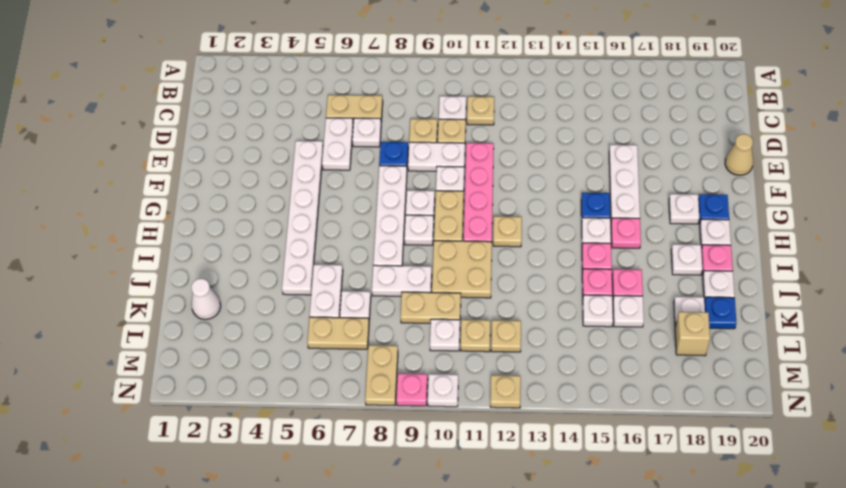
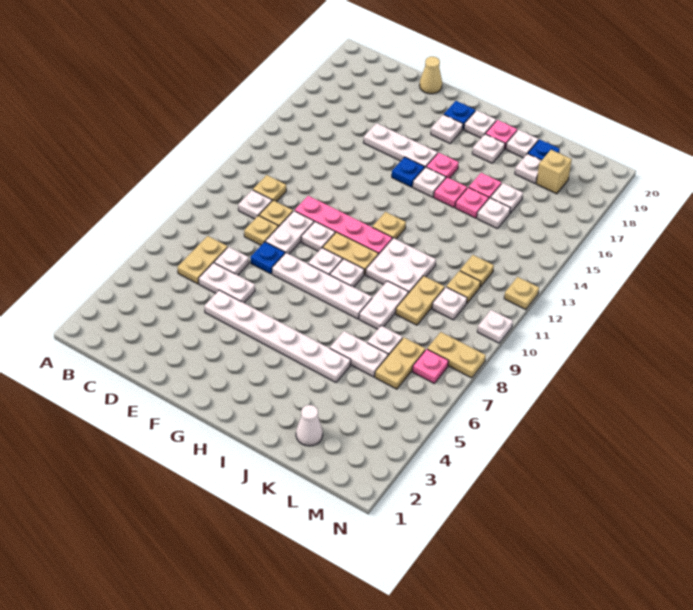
tan 2x2 plate [432,241,492,298] -> white 2x2 plate [366,238,436,293]
pink 1x1 plate [396,374,428,406] -> pink 1x1 plate moved to [412,349,448,383]

